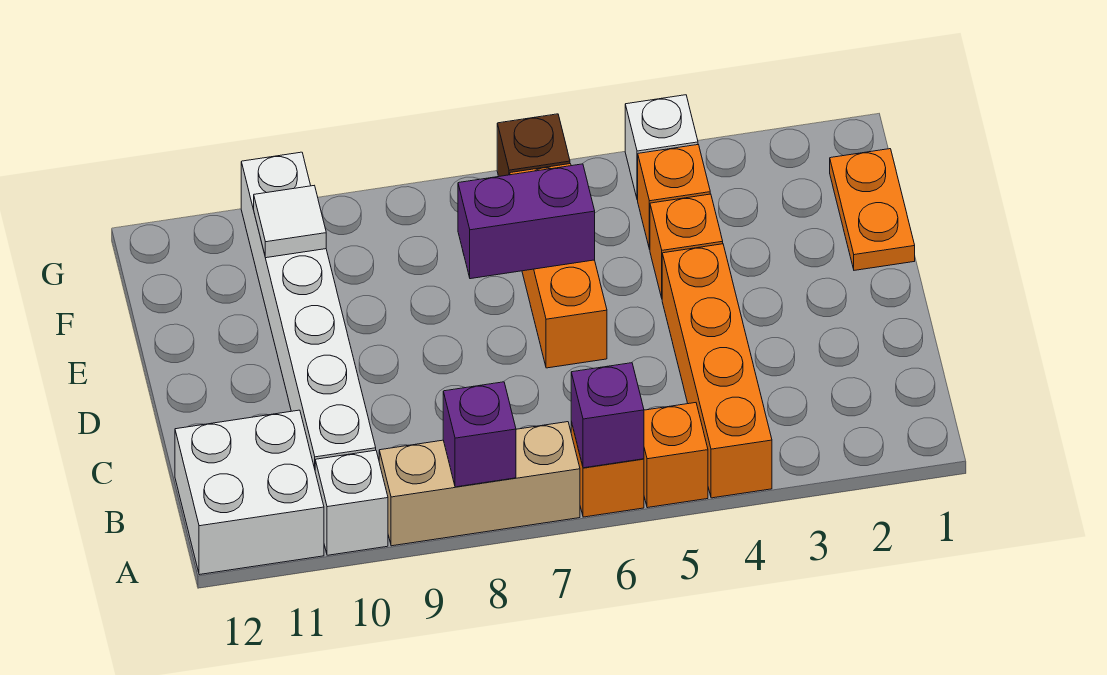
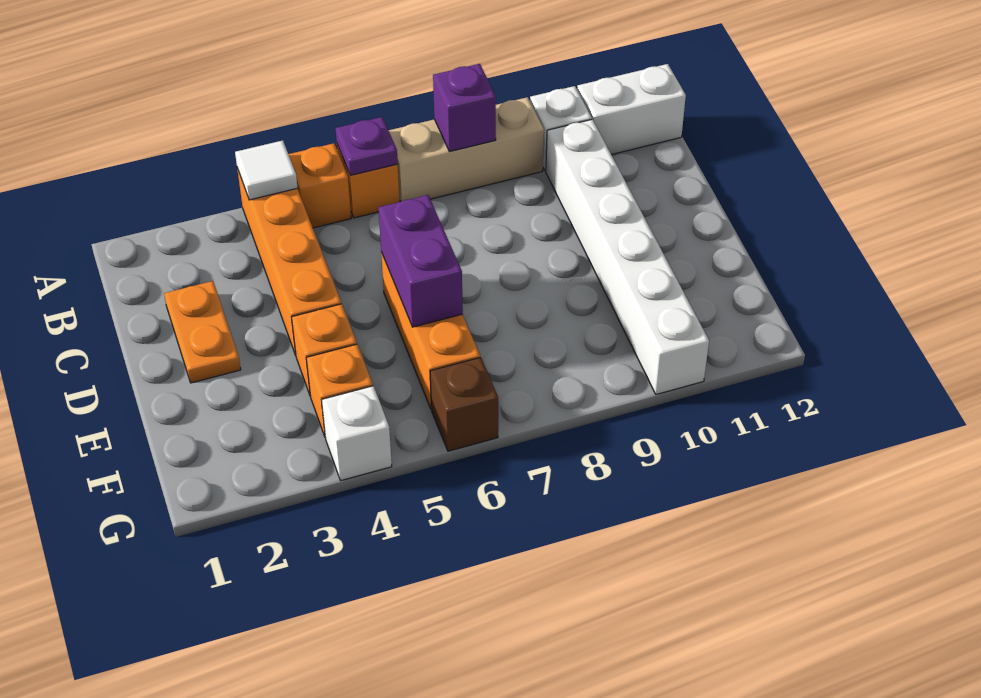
purple 1x1 brick [571,363,644,468] -> purple 1x1 plate [336,117,398,175]
white 2x2 brick [175,410,324,575] -> white 1x2 brick [577,64,686,155]
orange 1x2 plate [830,149,915,270] -> orange 1x2 plate moved to [164,281,241,383]
purple 1x2 brick [458,164,595,279] -> purple 1x2 brick turned to [378,195,463,327]
white 1x1 tile [254,186,326,258] -> white 1x1 tile moved to [235,140,298,200]

